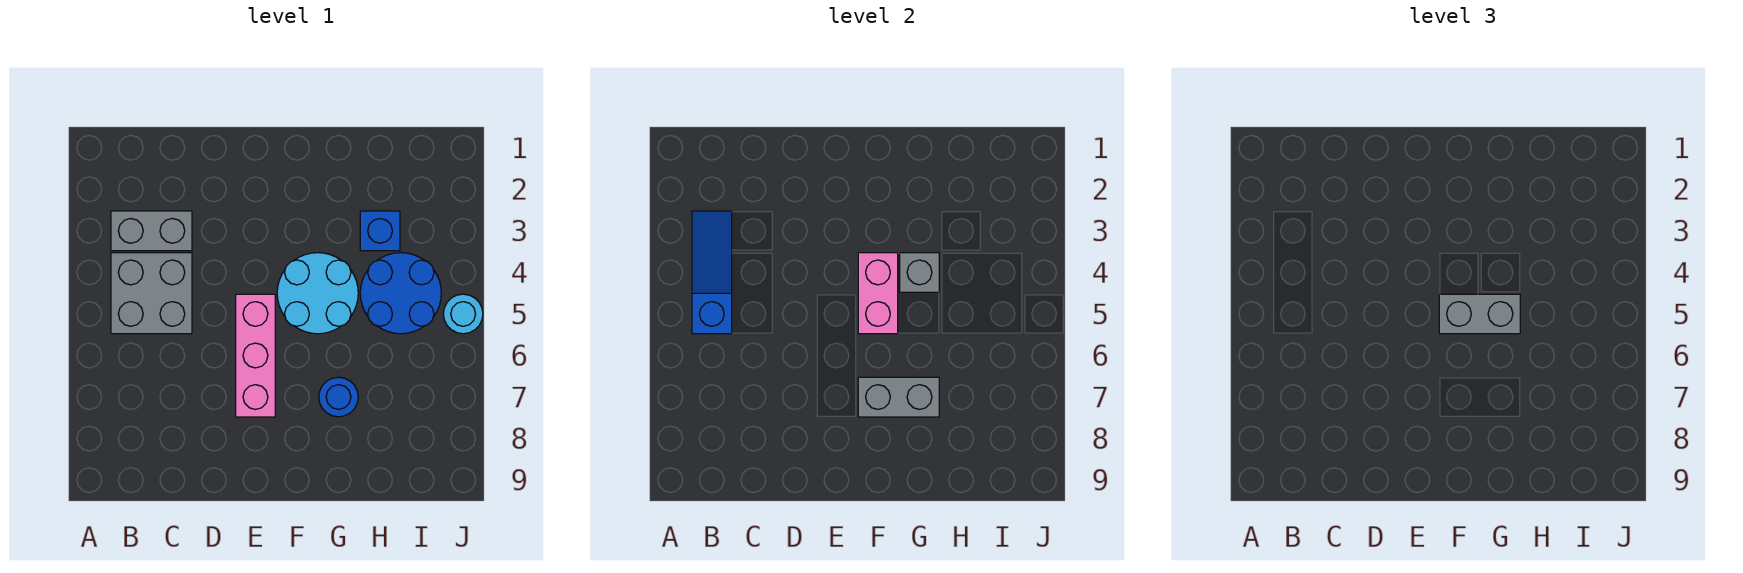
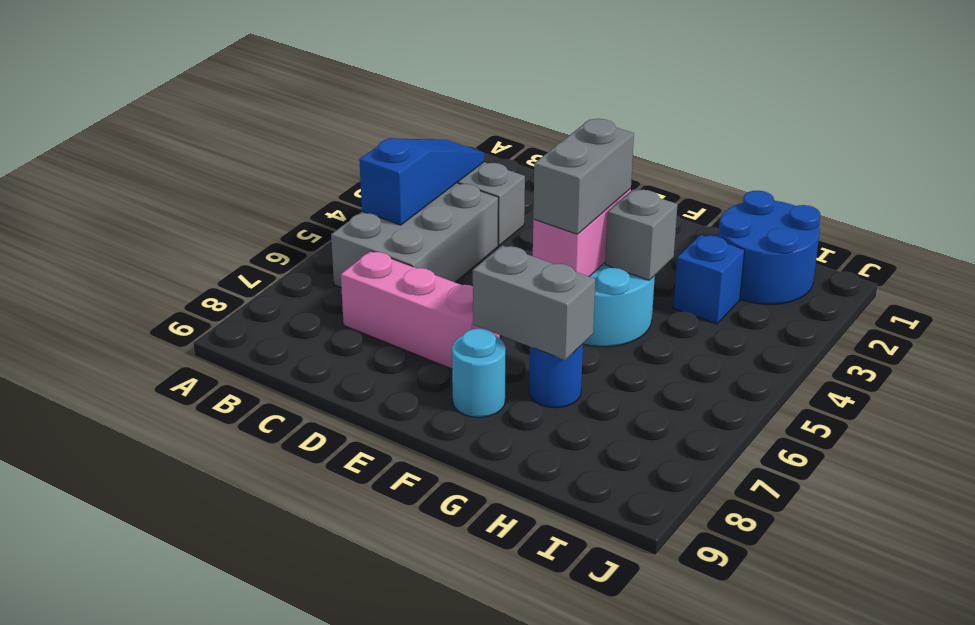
grey 2x2 brick [111,253,192,334] -> grey 2x3 brick [331,183,498,287]
pink 1x3 brick [236,294,275,417] -> pink 1x3 brick turned to [341,251,500,369]
grey 1x2 brick [1439,294,1520,334] -> grey 1x2 brick turned to [533,119,634,234]
blue 2x2 round brick [360,253,441,334] -> blue 2x2 round brick moved to [718,191,820,304]
cyan 1x1 round brick [443,294,483,334] -> cyan 1x1 round brick moved to [452,329,506,417]

